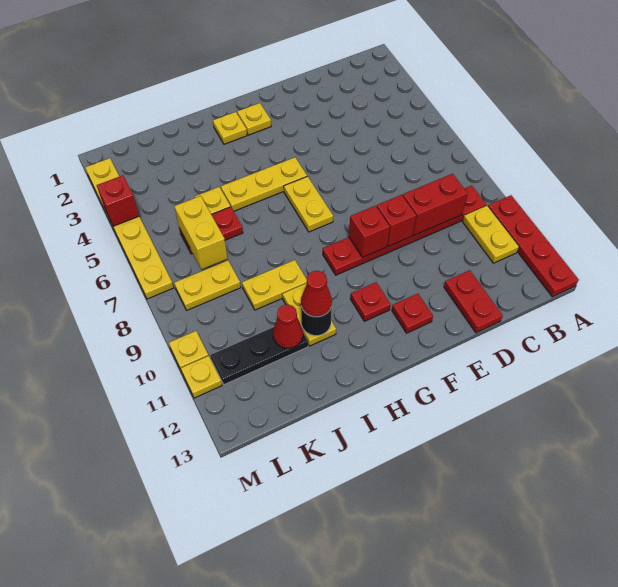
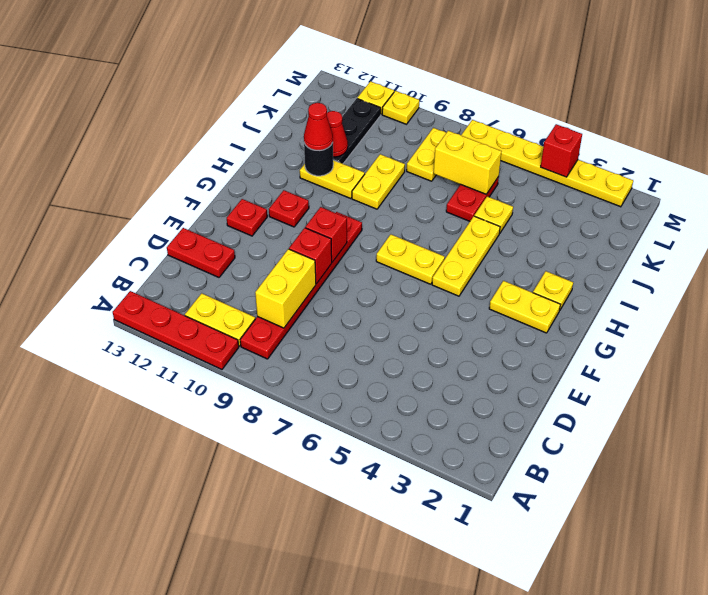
red 1x2 brick [403,174,468,235] -> yellow 1x2 brick [255,249,316,328]
yellow 1x1 plate [237,103,271,135] -> yellow 1x2 plate [489,281,560,333]

